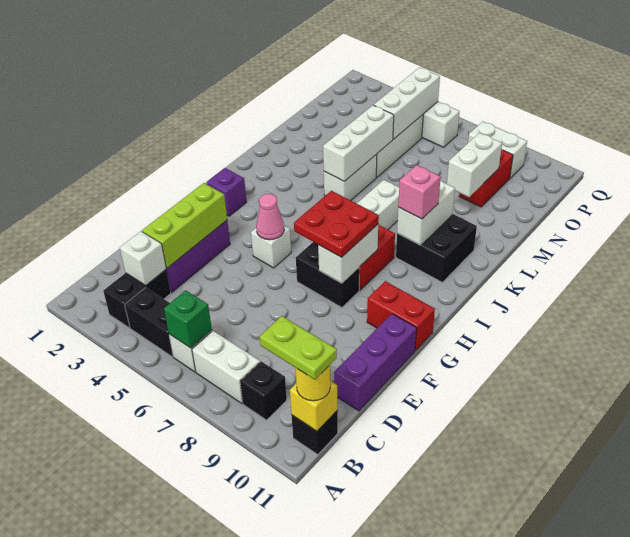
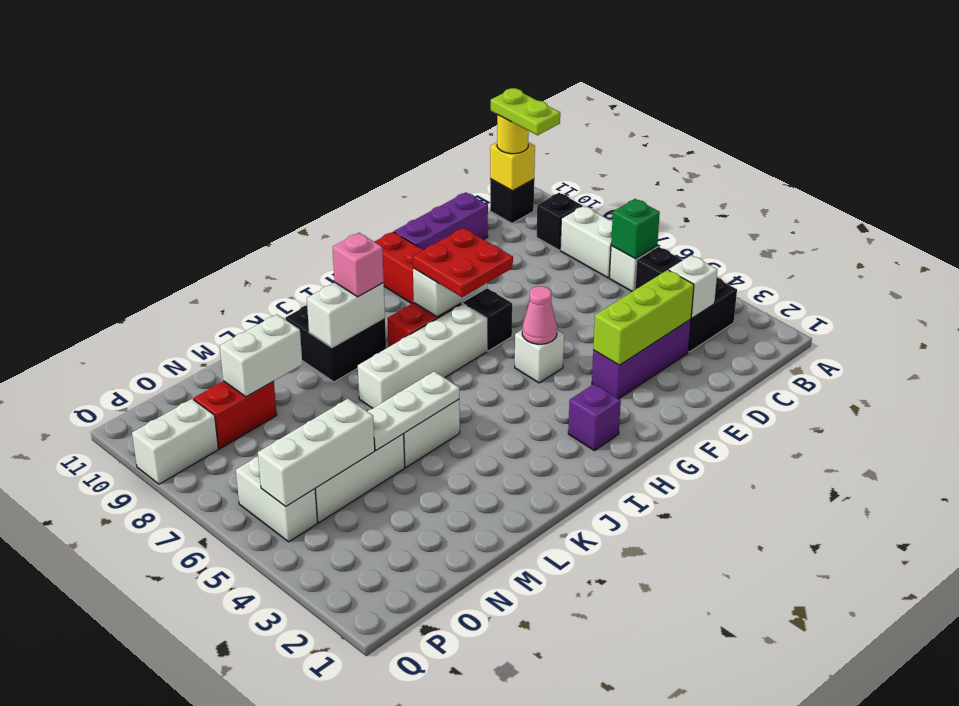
white 1x3 brick [323,105,394,181] -> white 1x3 plate [367,371,459,450]
white 1x2 brick [468,121,527,178] -> white 1x2 brick turned to [132,399,218,484]

